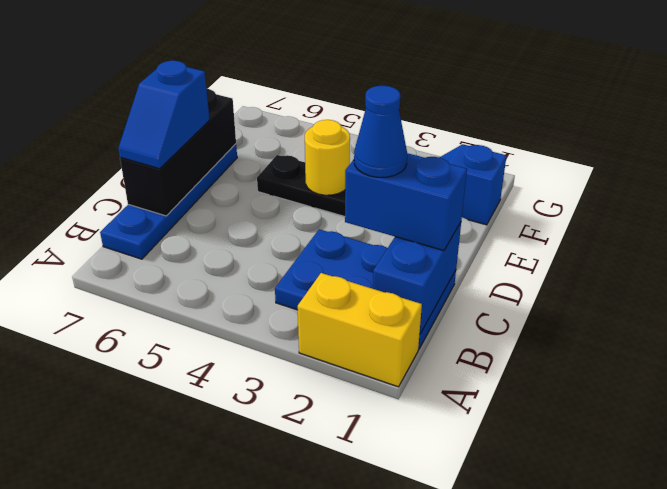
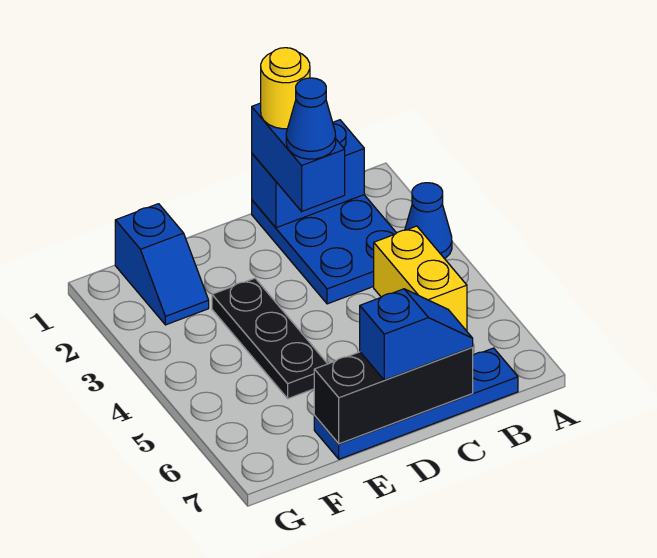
yellow 1x2 brick [298,273,422,387] -> yellow 1x2 brick moved to [374,226,467,331]
none -> blue 1x1 cone [405,183,452,259]
yellow 1x1 round brick [305,120,350,195] -> yellow 1x1 round brick moved to [261,48,310,129]

